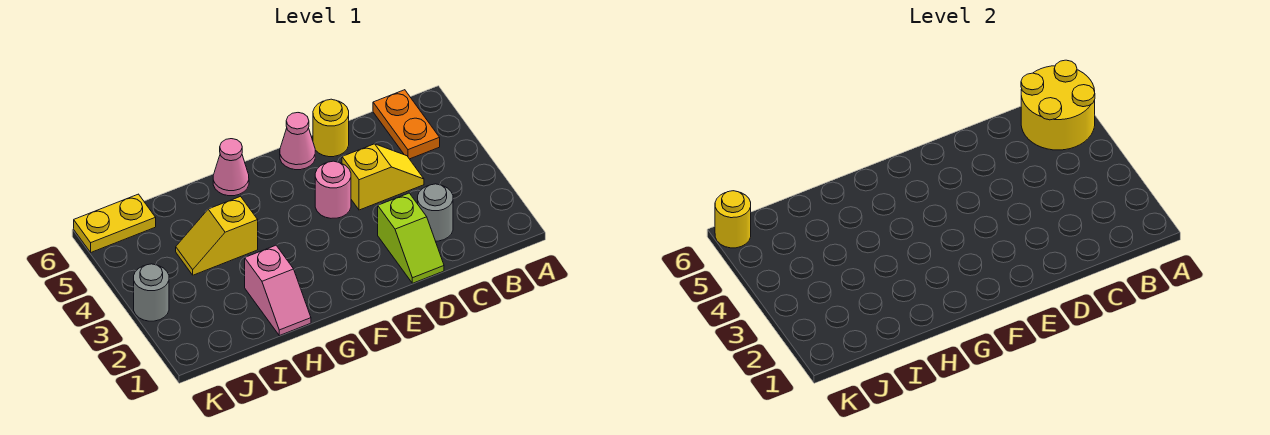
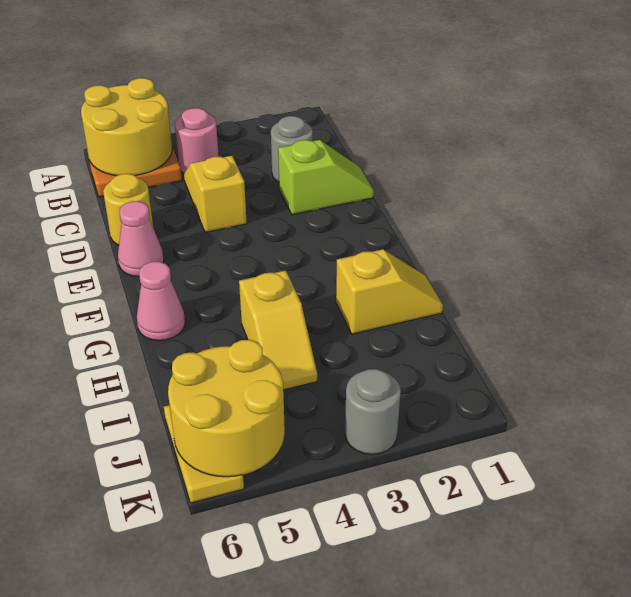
pink 1x1 round brick [315,161,351,218] -> pink 1x1 round brick moved to [175,108,219,173]
pink 1x2 slope [245,245,311,336] -> yellow 1x2 slope [336,249,443,334]
yellow 1x1 round brick [715,191,751,248] -> yellow 2x2 round brick [168,340,285,477]

